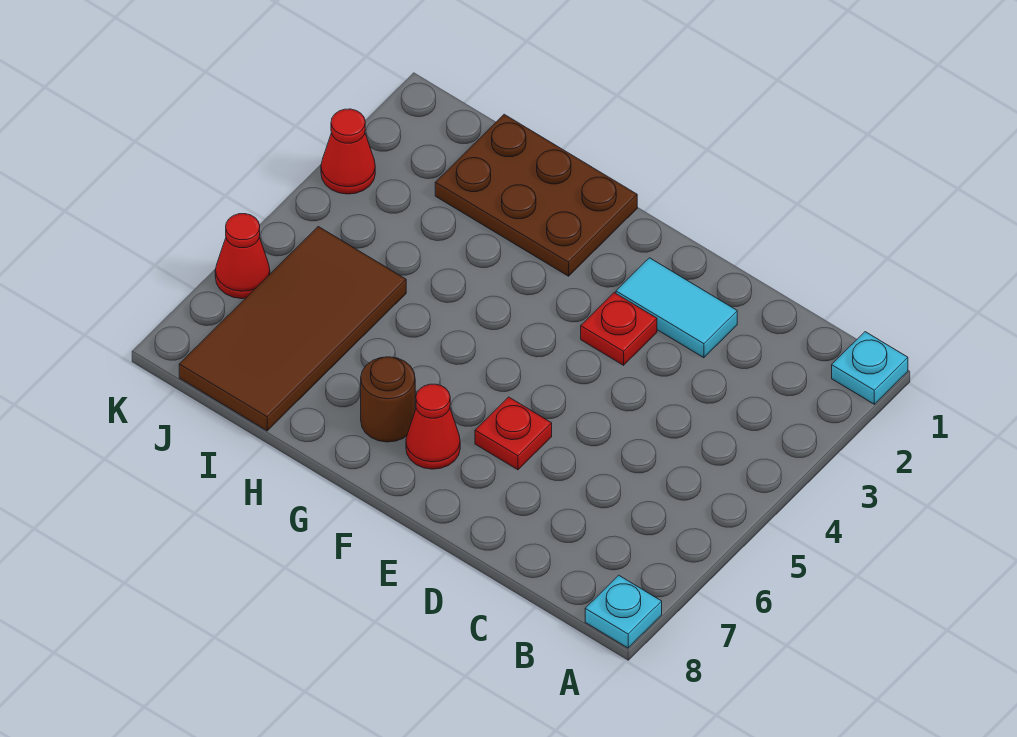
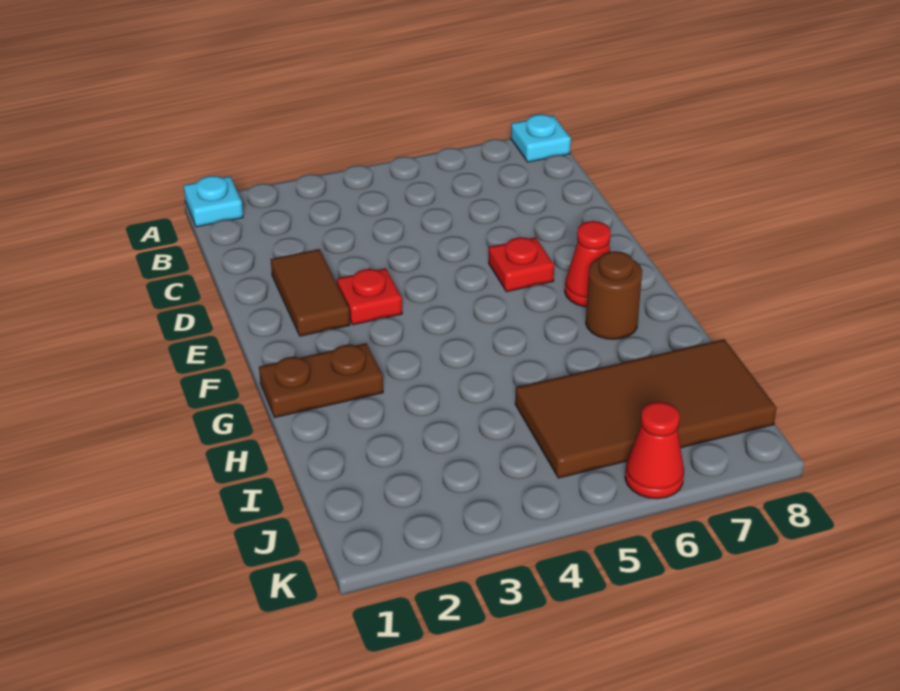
cyan 1x2 tile [616,258,737,358] -> brown 1x2 tile [271,249,350,336]
brown 2x3 plate [435,114,637,276] -> brown 1x2 plate [259,343,383,417]
red 1x1 cone [321,109,375,194] -> none

